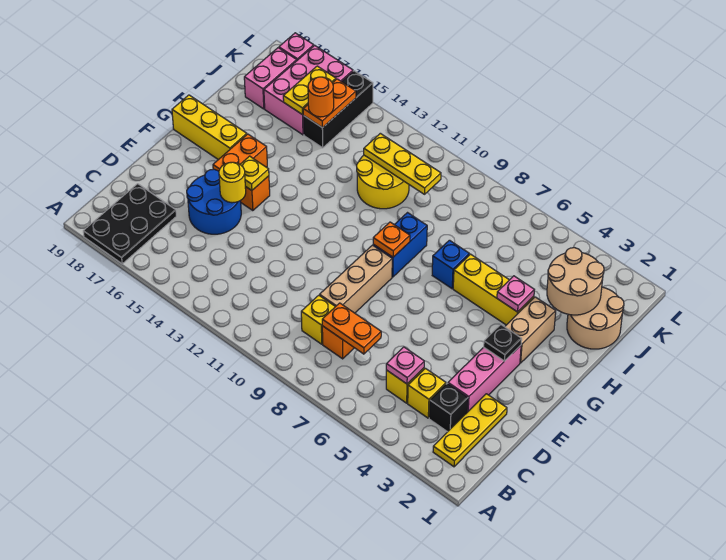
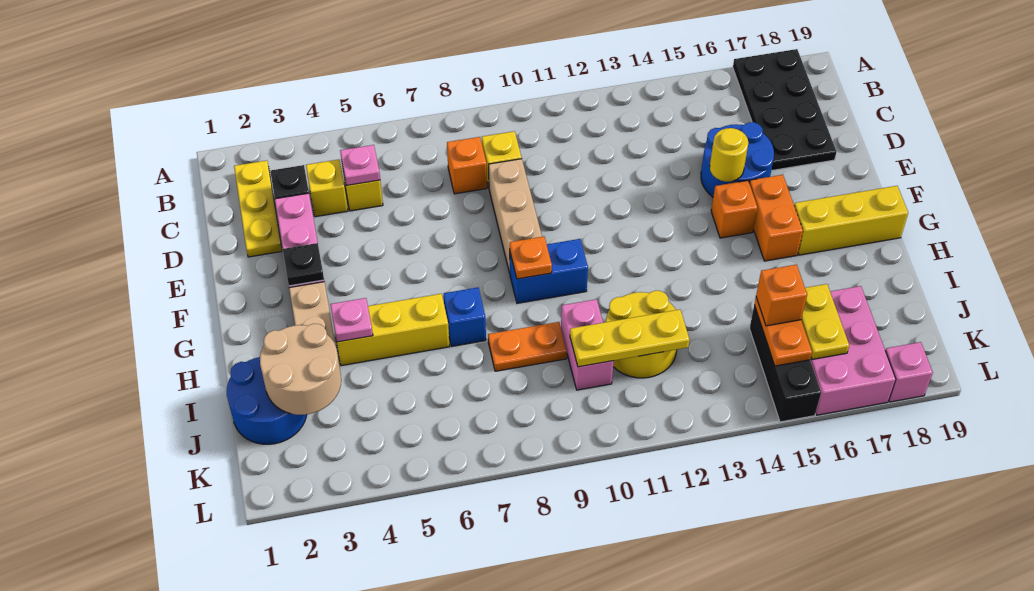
black 2x3 plate [83,184,176,264] -> black 2x4 plate [733,49,837,171]
orange 1x2 plate [322,303,381,354] -> orange 1x2 plate moved to [488,322,567,371]
yellow 1x1 plate [240,156,269,190] -> none
blue 1x2 brick [373,213,427,277] -> blue 1x2 brick turned to [510,239,588,303]
tan 2x2 round brick [567,287,624,349] -> blue 2x2 round brick [227,357,307,444]
orange 1x1 round brick [308,77,334,117] -> orange 1x1 brick [756,265,807,326]
pink 1x2 brick [244,48,297,109] -> pink 1x2 brick moved to [561,299,614,390]

